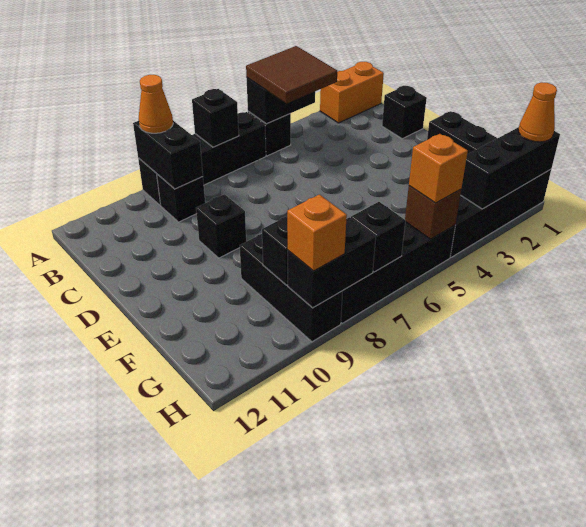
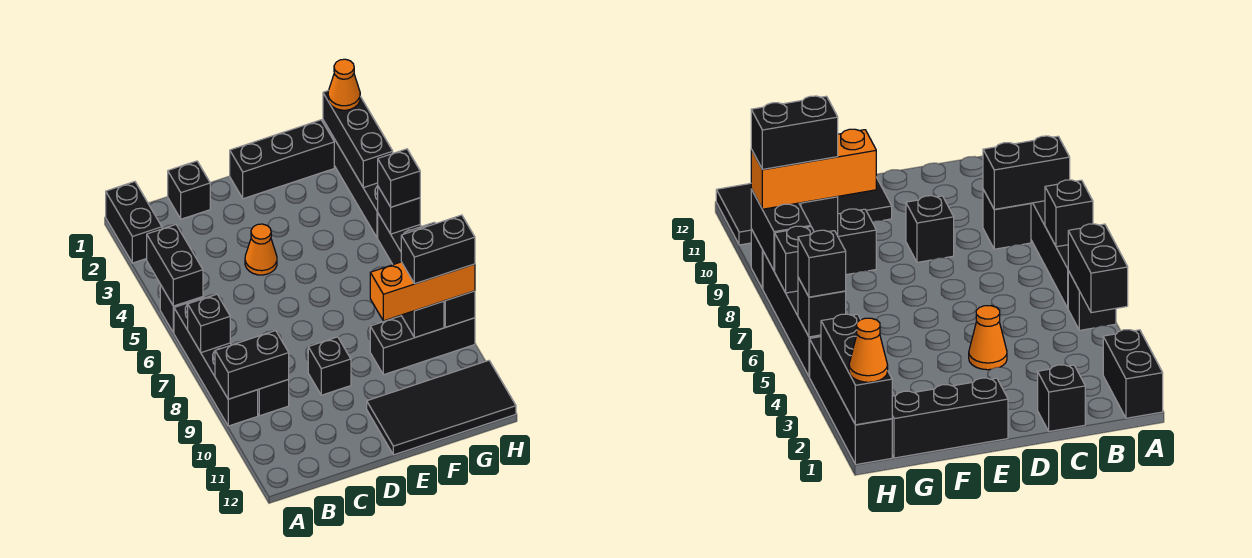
orange 1x2 brick [320,62,384,123] -> black 1x2 brick [106,182,162,263]
brown 2x2 tile [246,46,337,104] -> none
orange 1x1 cone [139,75,173,133] -> orange 1x1 cone moved to [245,224,277,275]
none -> black 2x4 tile [367,361,516,455]
none -> black 1x2 brick [401,215,475,284]
brown 1x1 brick [405,186,461,239] -> black 1x1 brick [378,187,420,234]
orange 1x1 brick [409,134,468,203] -> black 1x1 brick [378,149,420,207]
orange 1x1 brick [287,194,347,271] -> orange 1x3 brick [370,262,475,321]

